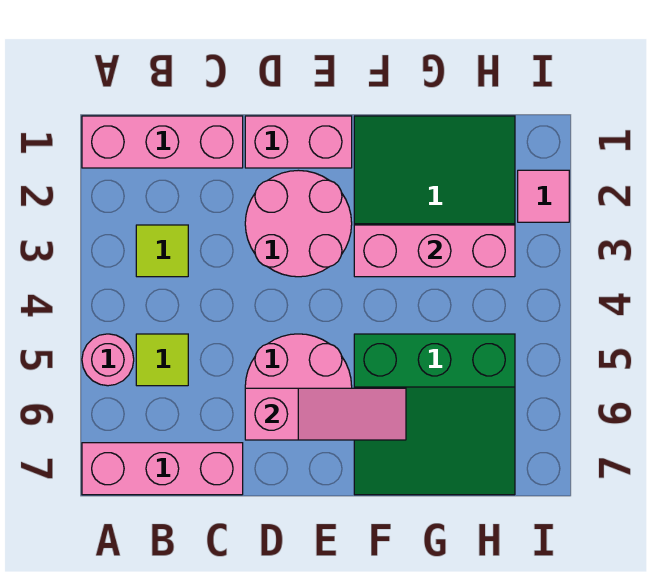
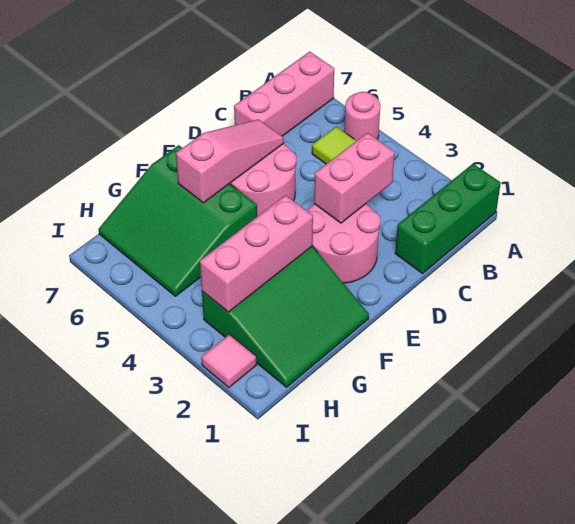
pink 1x3 brick [82,116,243,168] -> green 1x3 brick [395,164,501,274]
lime 1x1 tile [136,225,188,277] -> none
pink 1x2 brick [245,116,352,168] -> pink 1x2 brick moved to [314,133,395,223]
pink 1x3 slope [245,388,406,440] -> pink 1x3 slope turned to [176,119,284,203]
green 3x3 slope [354,334,515,495] -> green 3x3 slope turned to [99,145,257,296]

